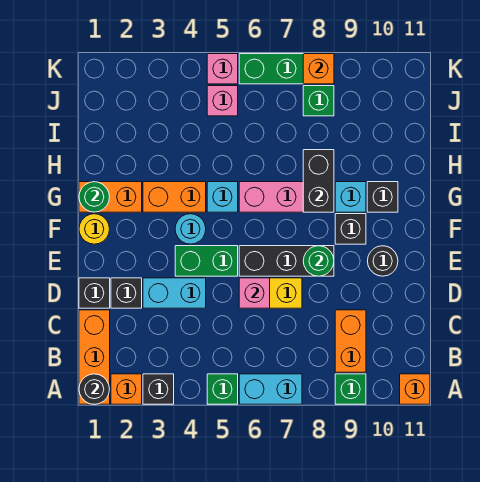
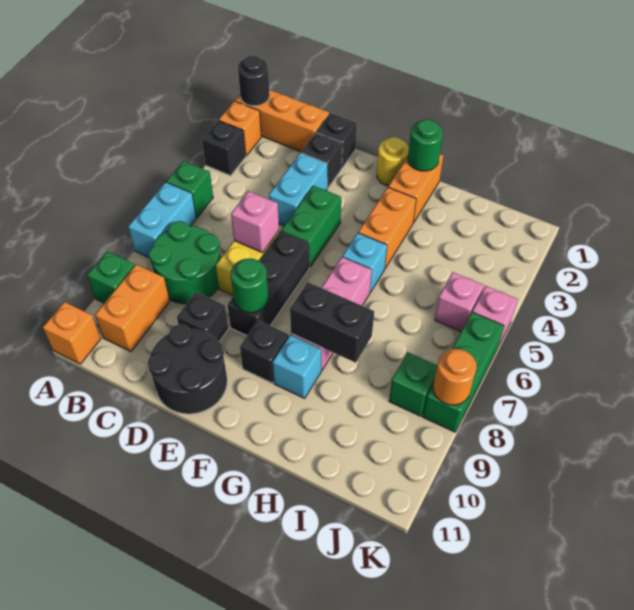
none -> green 2x2 round brick [149,221,220,304]
orange 1x2 brick [335,310,366,372] -> orange 1x2 brick turned to [95,265,170,352]
black 1x1 round brick [368,246,398,276] -> black 2x2 round brick [147,324,227,414]
cyan 1x1 round brick [175,214,206,244] -> none
black 1x1 brick [367,182,398,212] -> black 1x1 brick moved to [177,292,228,341]
orange 1x1 brick [303,54,334,84] -> orange 1x1 round brick [433,349,477,405]

